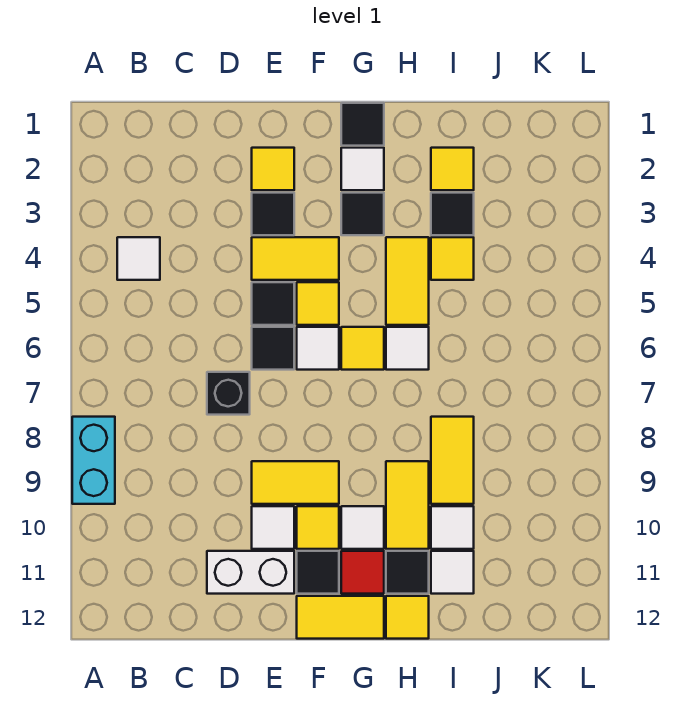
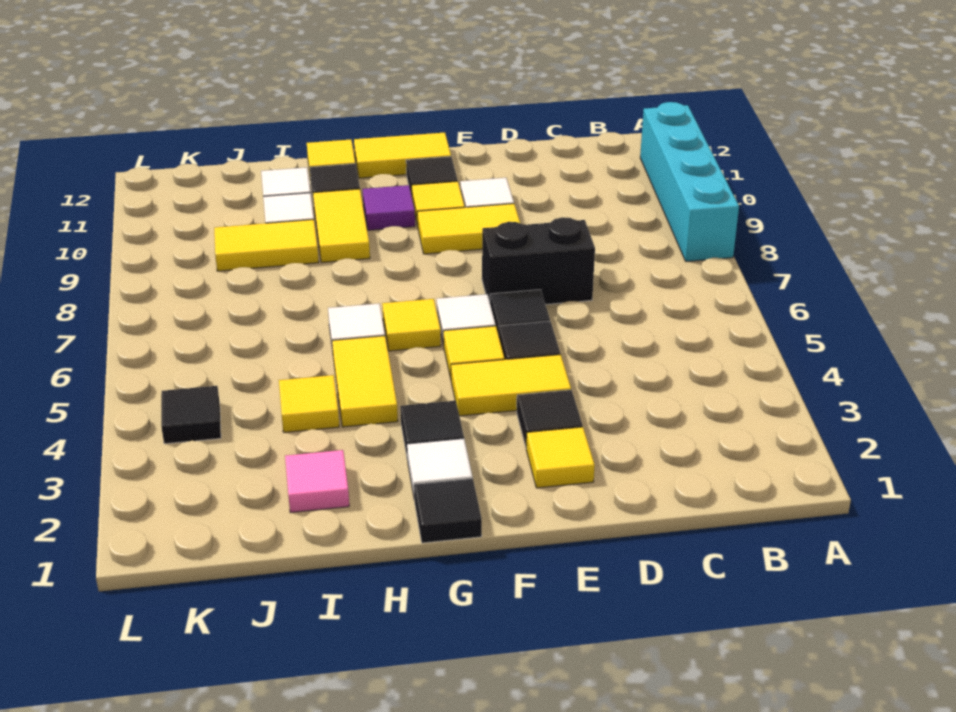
cyan 1x2 brick [72,417,115,504] -> cyan 1x4 brick [640,102,739,262]
white 1x1 tile [117,237,160,280] -> none
black 1x1 brick [207,372,250,415] -> black 1x2 brick [482,217,595,304]
white 1x2 brick [207,551,294,594] -> none
white 1x1 tile [341,506,384,549] -> purple 1x1 tile [363,185,415,230]
red 1x1 tile [341,551,384,594] -> none
yellow 1x1 tile [431,148,474,190] -> pink 1x1 tile [285,450,349,513]
black 1x1 tile [431,193,474,235] -> black 1x1 tile moved to [161,386,221,444]
yellow 1x2 tile [431,417,474,504] -> yellow 1x2 tile turned to [214,220,319,271]

